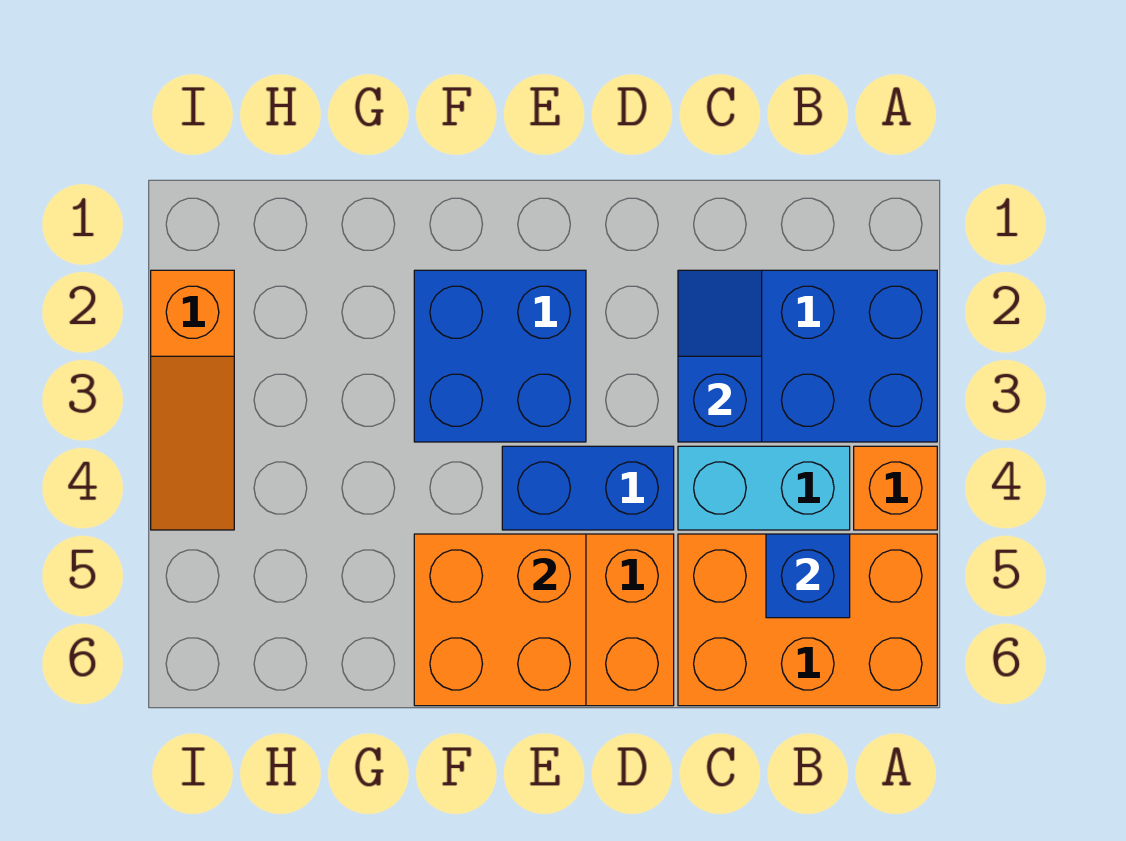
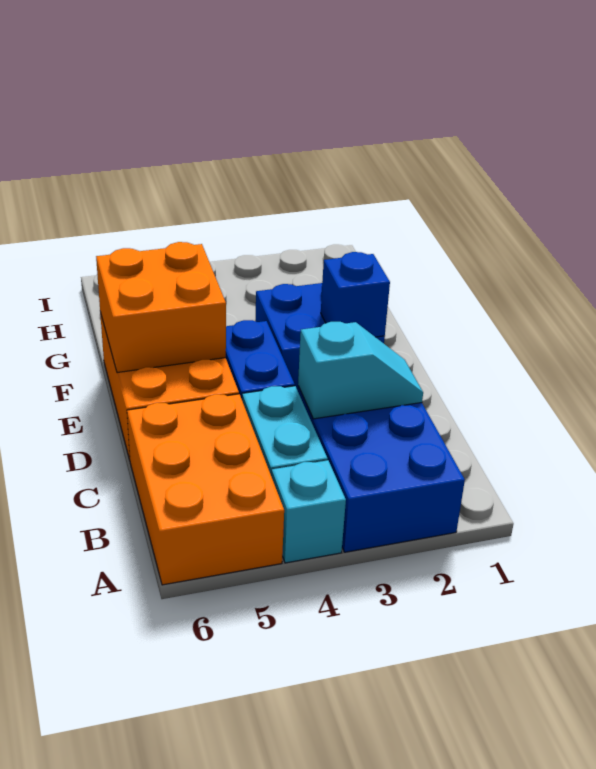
orange 1x1 brick [854,446,937,530] -> cyan 1x1 brick [271,460,346,563]
blue 1x1 brick [766,534,850,618] -> blue 1x1 brick moved to [321,252,390,337]
blue 1x2 slope [678,270,762,442] -> cyan 1x2 slope [298,322,423,419]
orange 1x3 slope [151,270,234,530] -> none

